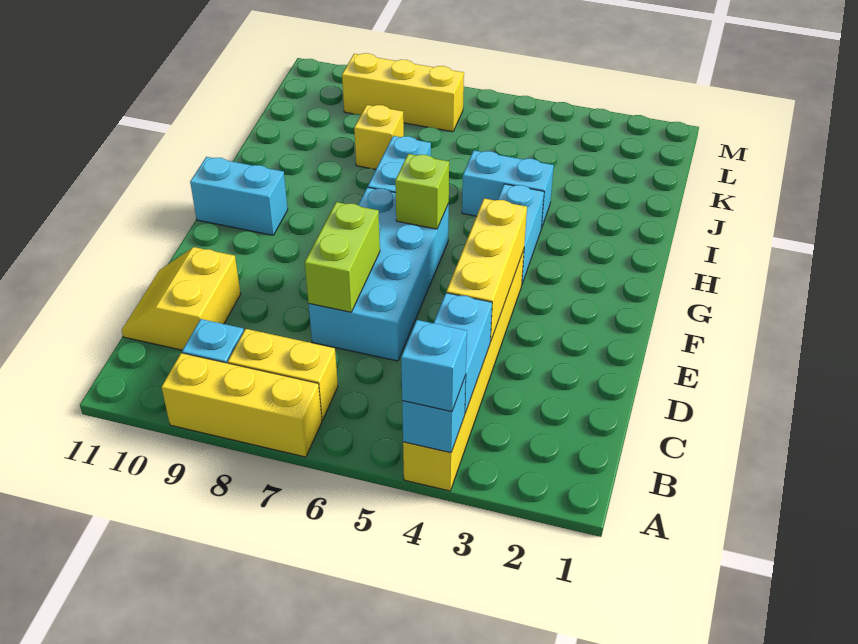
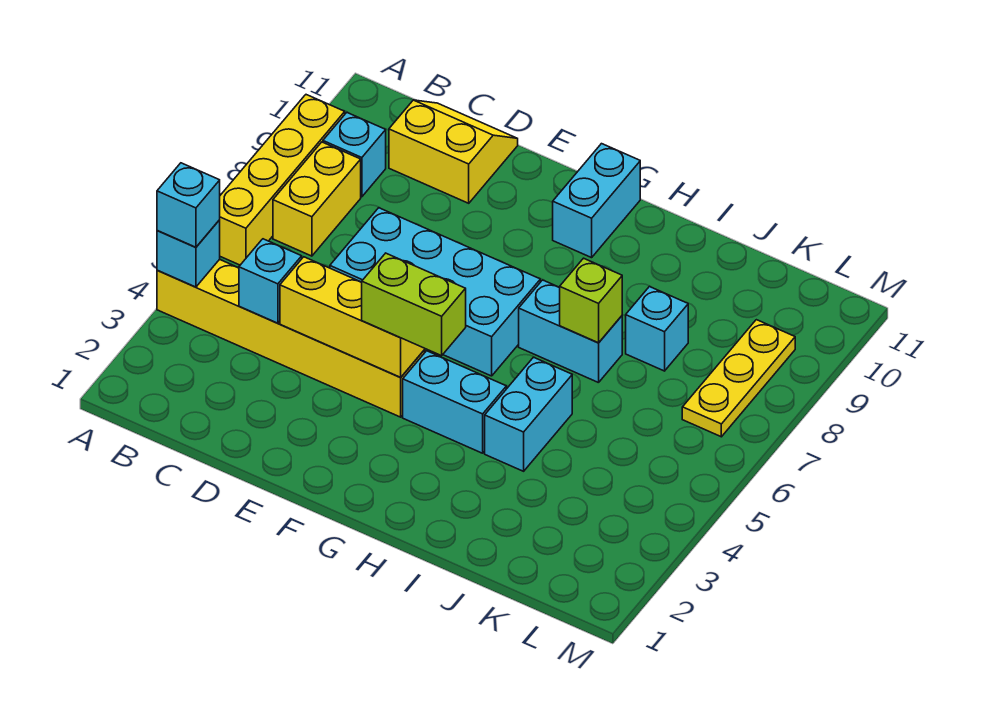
yellow 1x3 brick [162,353,322,457] -> yellow 1x4 brick [220,95,345,265]
cyan 1x2 brick [434,293,492,413] -> cyan 1x1 brick [239,239,302,323]
lime 1x2 brick [305,202,380,312] -> lime 1x2 brick moved to [361,253,466,356]
lime 1x1 brick [395,154,449,229] -> lime 1x1 brick moved to [559,258,622,343]
yellow 1x1 brick [354,105,404,169] -> cyan 1x1 brick [626,287,688,371]
yellow 1x3 brick [342,53,464,132] -> yellow 1x3 plate [682,320,795,437]

